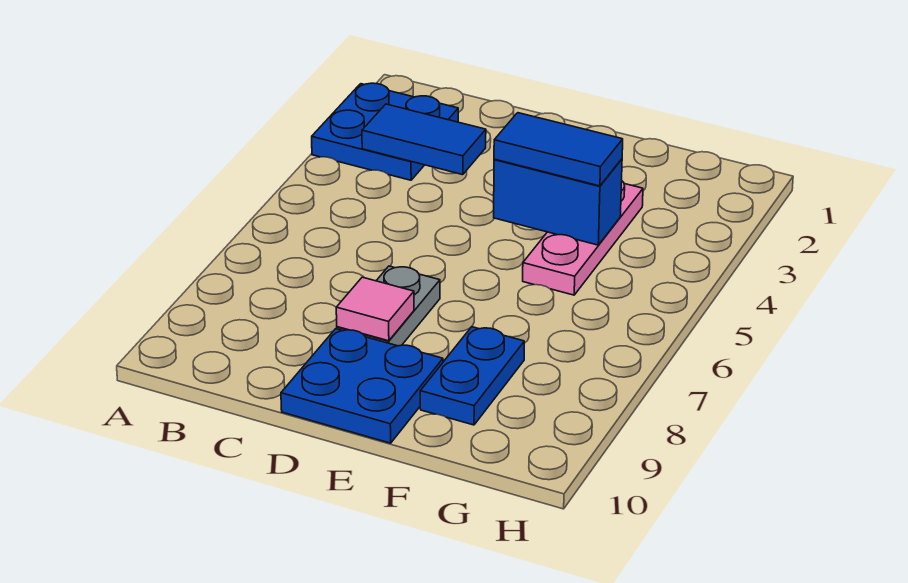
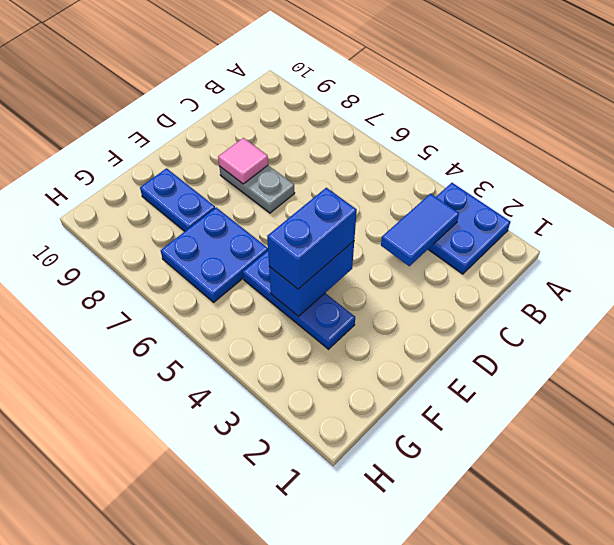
blue 2x2 plate [281,329,443,443] -> blue 2x2 plate moved to [161,207,268,302]
blue 1x2 tile [494,113,623,186] -> blue 1x2 brick [267,188,357,289]
pink 1x3 plate [523,181,643,295] -> blue 1x3 plate [243,251,355,349]

